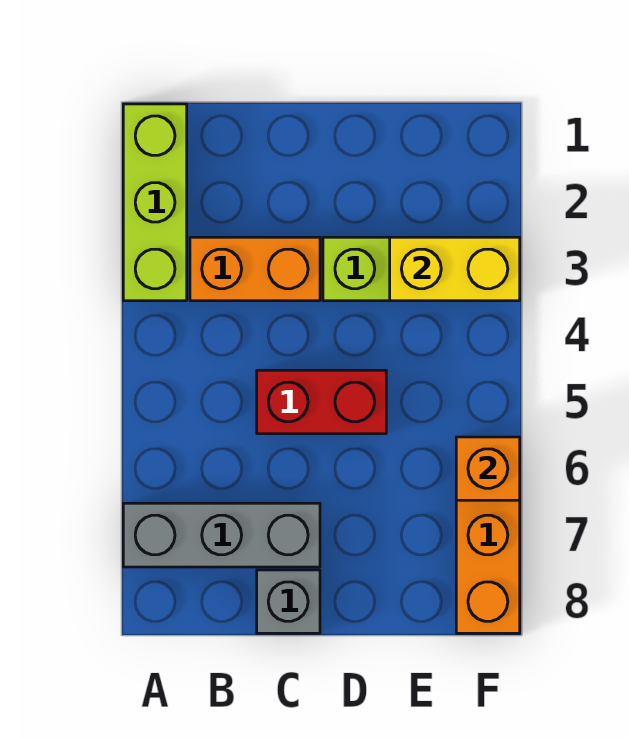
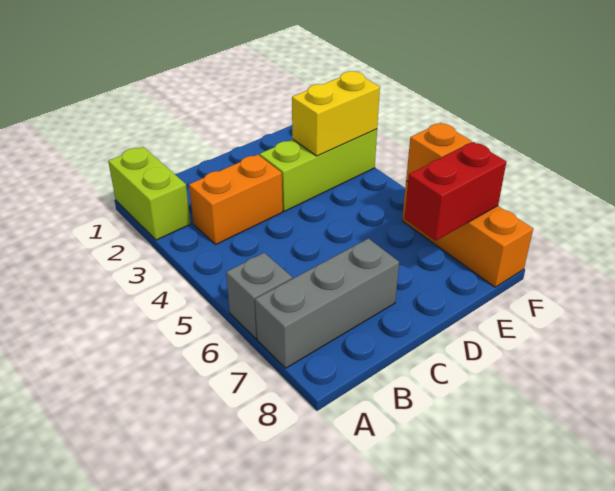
lime 1x3 brick [123,104,187,301] -> lime 1x2 brick [108,147,191,240]
red 1x2 brick [257,370,386,434] -> red 1x2 brick moved to [405,142,506,240]
grey 1x1 brick [257,570,320,633] -> grey 1x1 brick moved to [226,253,292,339]

